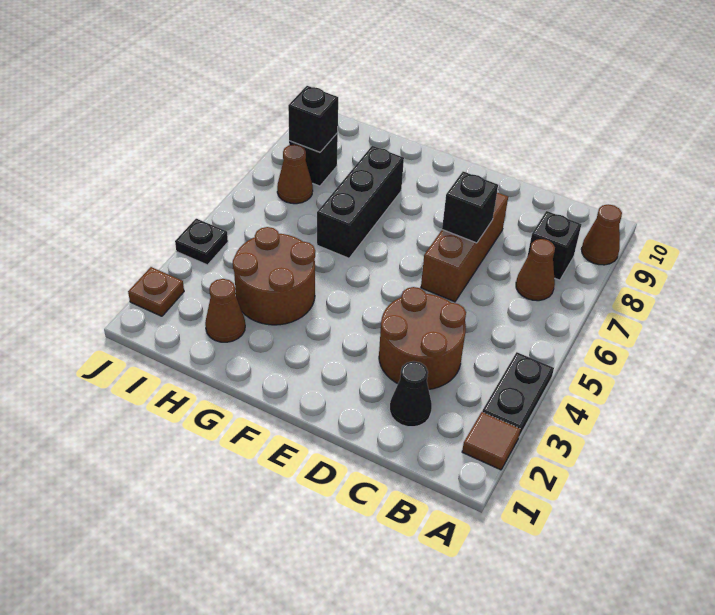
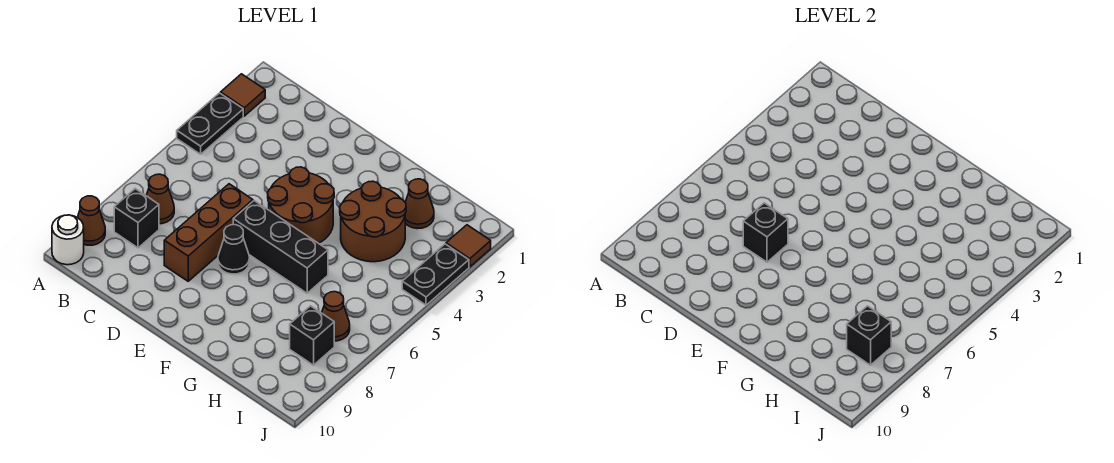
none -> white 1x1 round brick [52,215,84,265]
black 1x1 cone [390,361,432,427] -> black 1x1 cone moved to [218,225,249,274]
brown 2x2 round brick [379,287,466,389] -> brown 2x2 round brick moved to [268,167,334,243]
black 1x3 brick [317,146,404,258] -> black 1x3 brick turned to [233,201,328,293]
brown 1x1 plate [128,267,184,316] -> brown 1x1 tile [446,225,491,267]
black 1x1 plate [175,219,228,265] -> black 1x2 plate [402,244,469,305]

